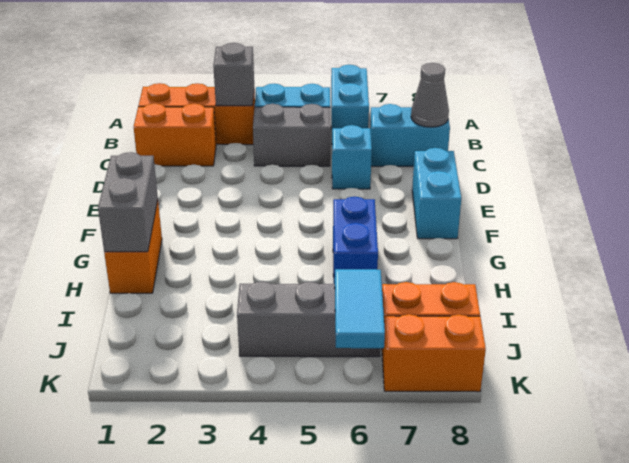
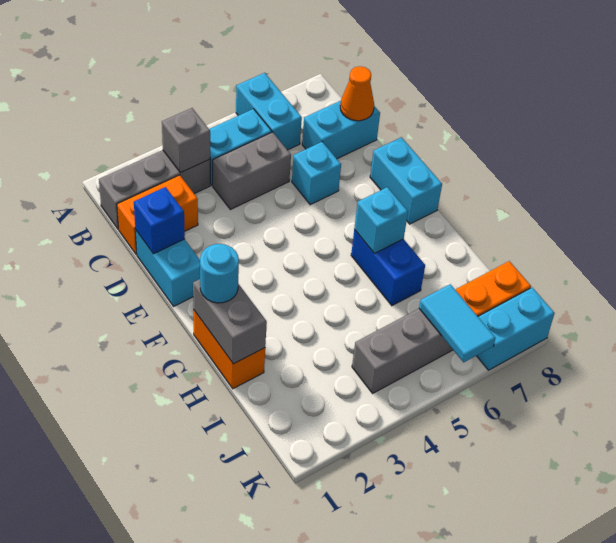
orange 1x3 brick [138,83,255,145] -> grey 1x3 brick [99,150,210,229]
grey 1x1 cone [411,63,449,127] -> orange 1x1 cone [340,66,374,121]
none -> cyan 1x2 brick [135,230,200,306]
none -> blue 1x1 brick [134,187,185,254]
none -> cyan 1x1 round brick [200,244,239,303]
none -> cyan 1x1 brick [354,187,408,253]
orange 1x2 brick [382,314,486,392] -> cyan 1x2 brick [477,288,555,370]

